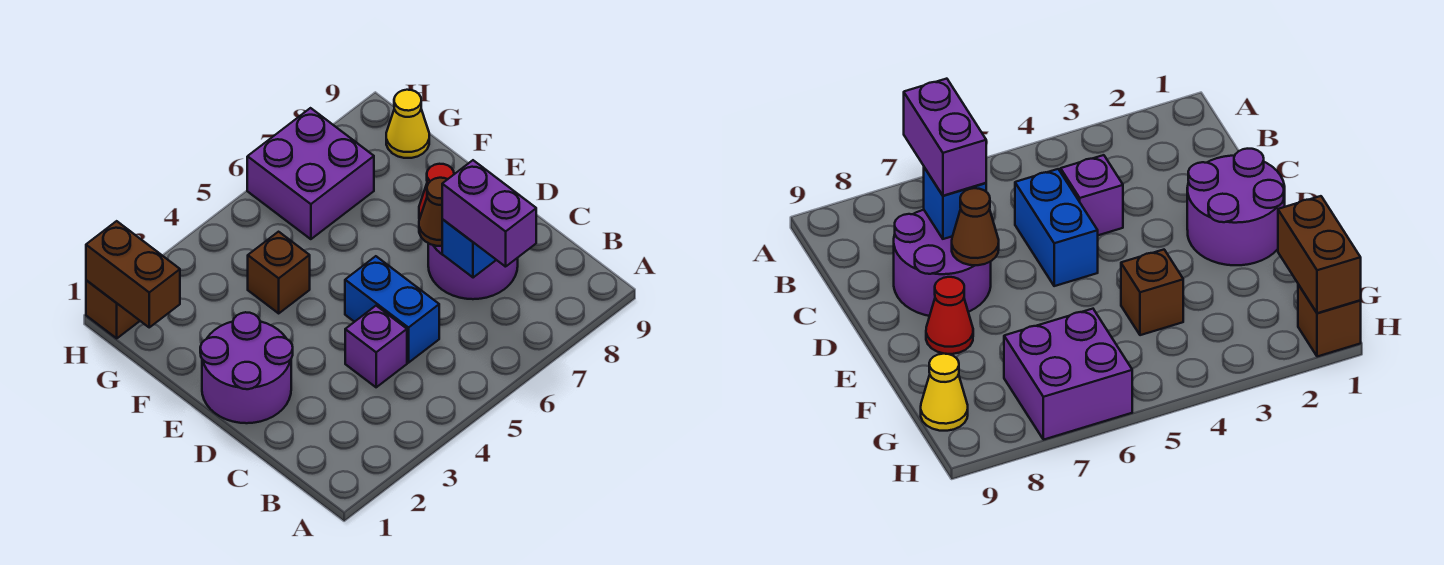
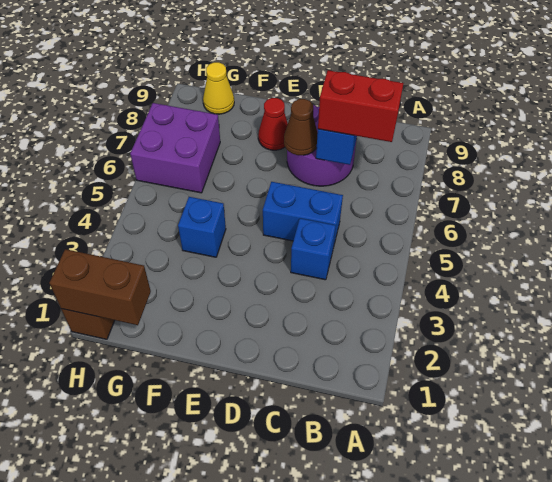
purple 1x2 brick [442,160,536,267] -> red 1x2 brick [318,70,404,142]
purple 1x1 brick [345,306,407,387] -> blue 1x1 brick [291,218,336,280]
purple 2x2 round brick [200,312,293,423] -> none
brown 1x1 brick [248,232,310,313] -> blue 1x1 brick [178,197,226,257]

